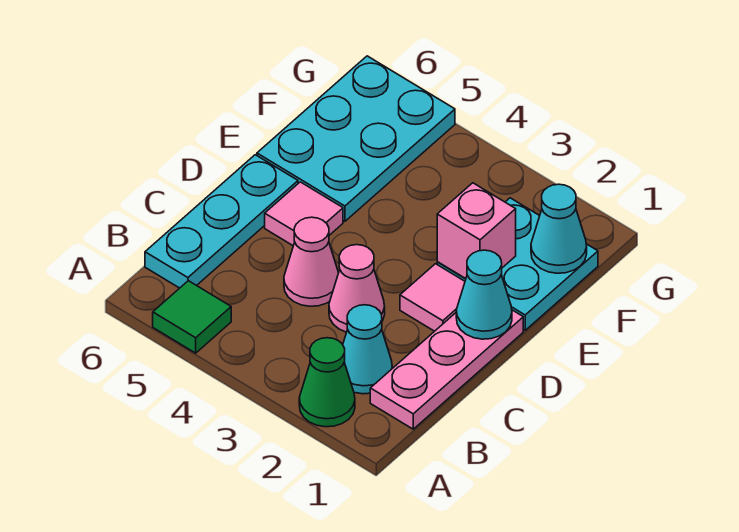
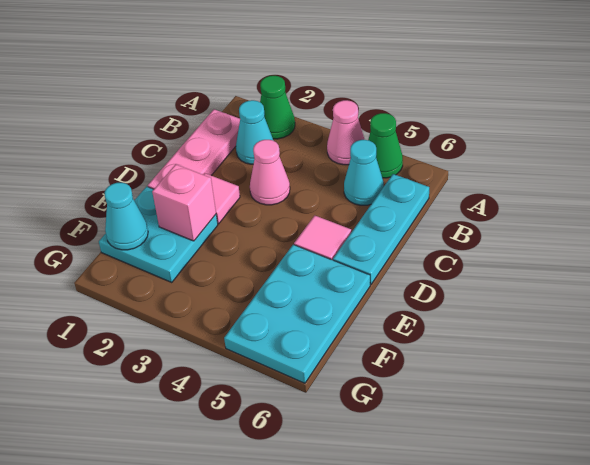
green 1x1 tile [153,281,231,353] -> green 1x1 cone [368,113,403,178]
pink 1x1 cone [284,217,339,306] -> pink 1x1 cone moved to [327,100,365,165]
cyan 1x1 cone [456,250,512,339] -> cyan 1x1 cone moved to [344,140,384,205]

